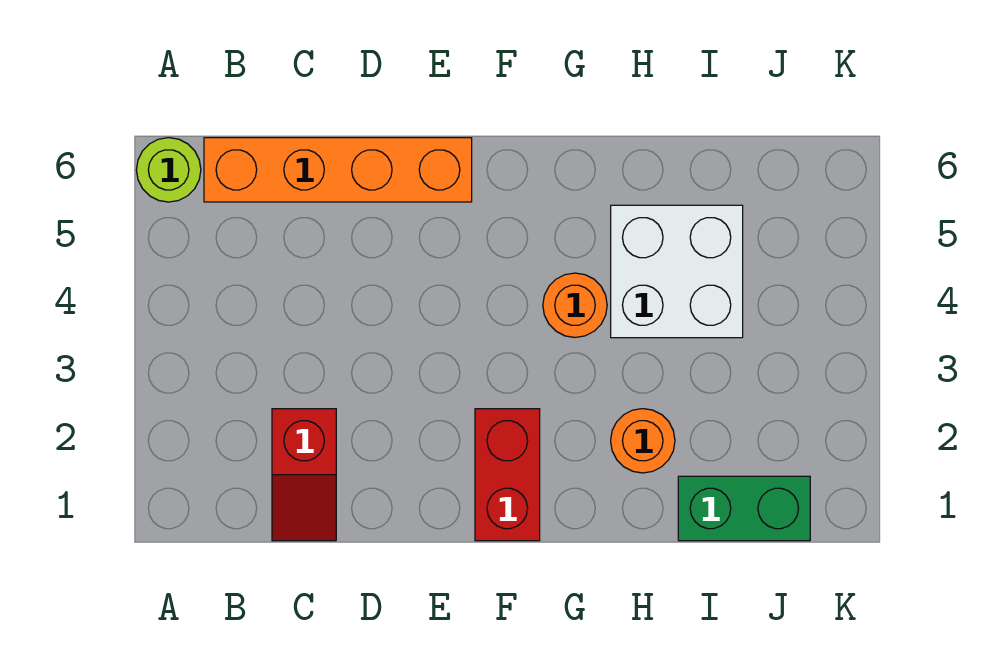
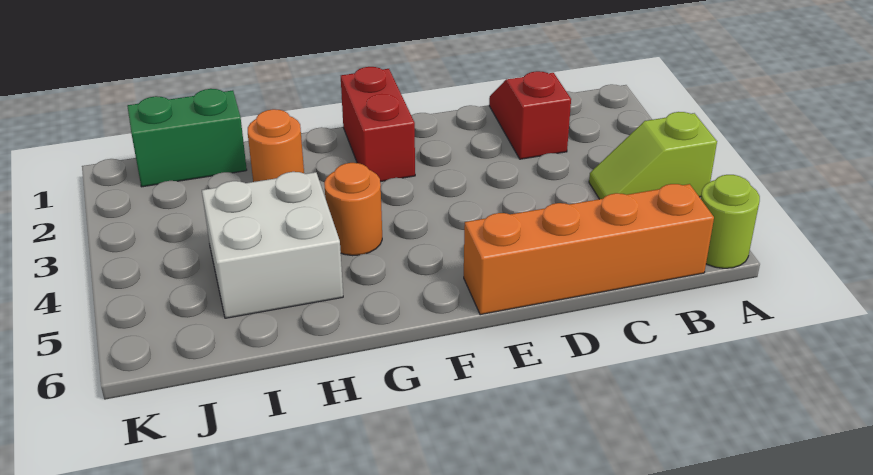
none -> lime 1x2 slope [589,112,717,199]

